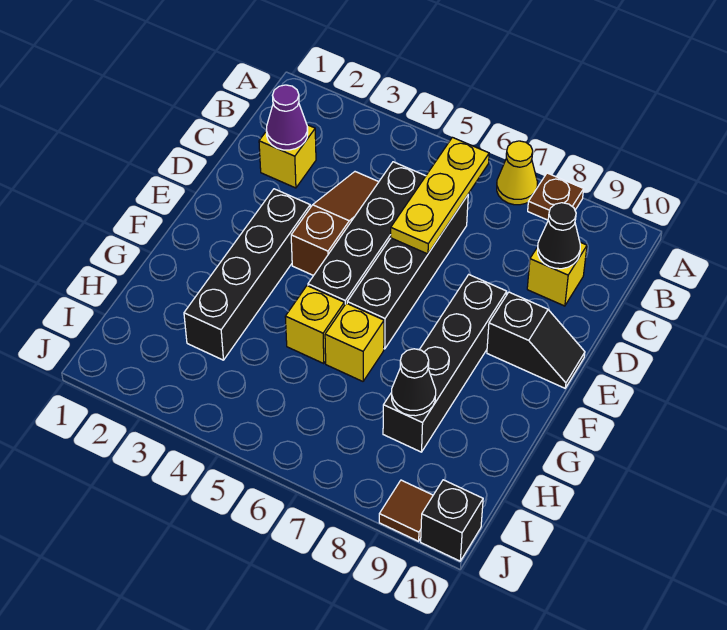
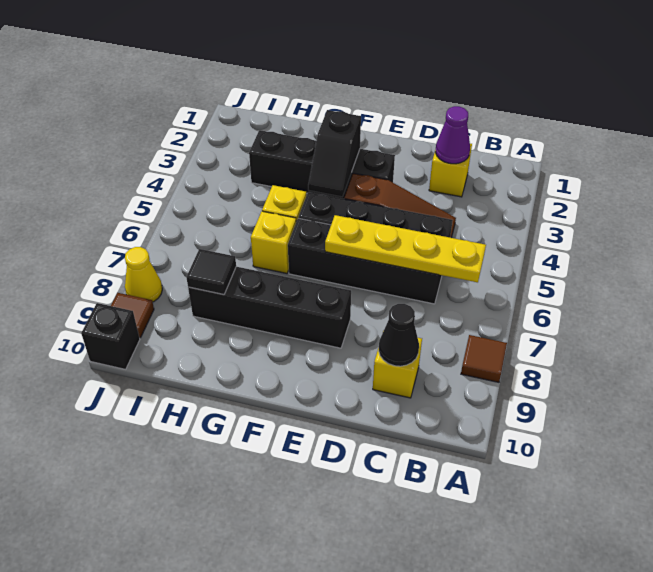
yellow 1x1 cone [497,141,537,205] -> yellow 1x1 cone moved to [125,247,162,302]
brown 1x1 plate [528,173,584,220] -> brown 1x1 tile [461,335,507,382]
yellow 1x3 plate [391,137,489,254] -> yellow 1x4 plate [325,215,486,282]
black 1x2 slope [487,292,585,388] -> black 1x2 slope moved to [308,110,361,197]
black 1x1 cone [392,349,436,416] -> black 1x1 tile [186,249,236,295]

